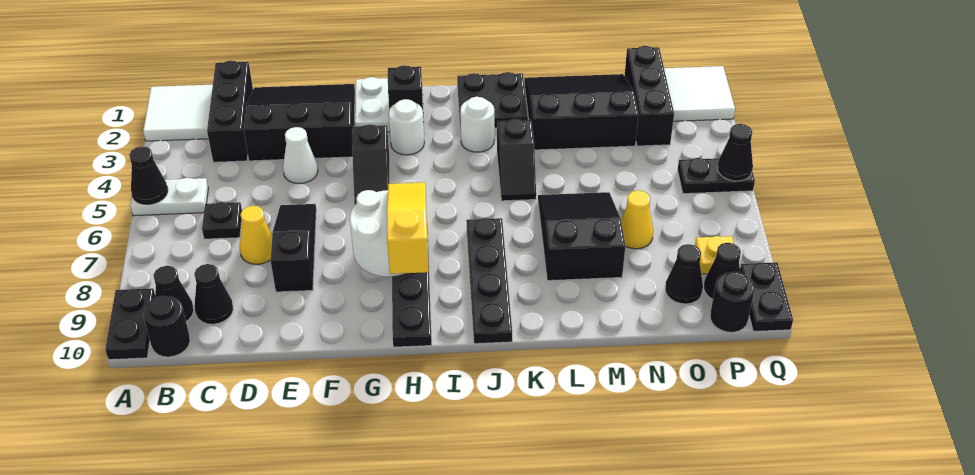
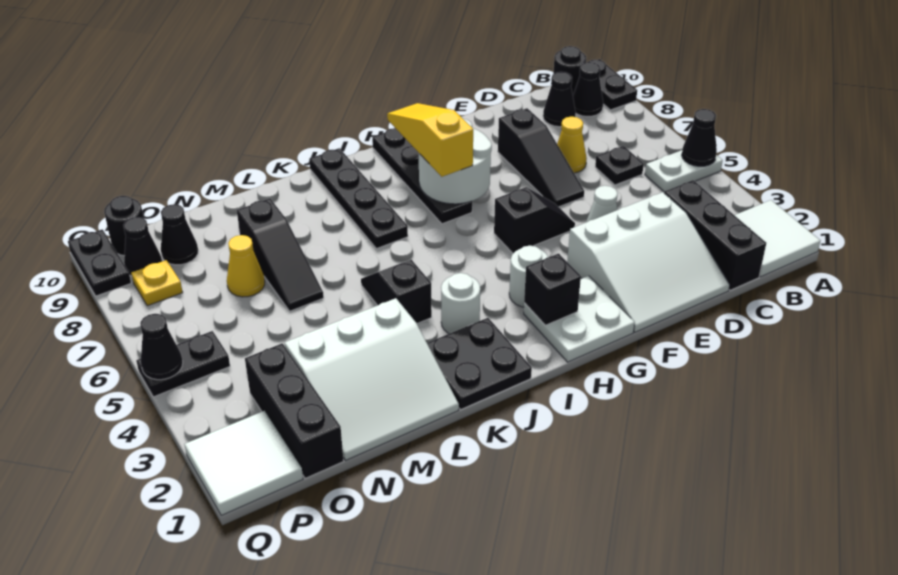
black 3x3 slope [244,84,355,161] -> white 3x3 slope [567,192,730,332]
black 1x2 slope [352,124,390,205] -> black 1x2 slope turned to [494,187,575,253]
yellow 1x3 slope [387,182,429,274] -> yellow 1x3 slope turned to [387,103,473,177]
black 3x3 slope [524,74,639,150] -> white 3x3 slope [285,298,459,461]
black 2x3 slope [538,192,625,281] -> black 1x3 slope [237,199,324,311]

